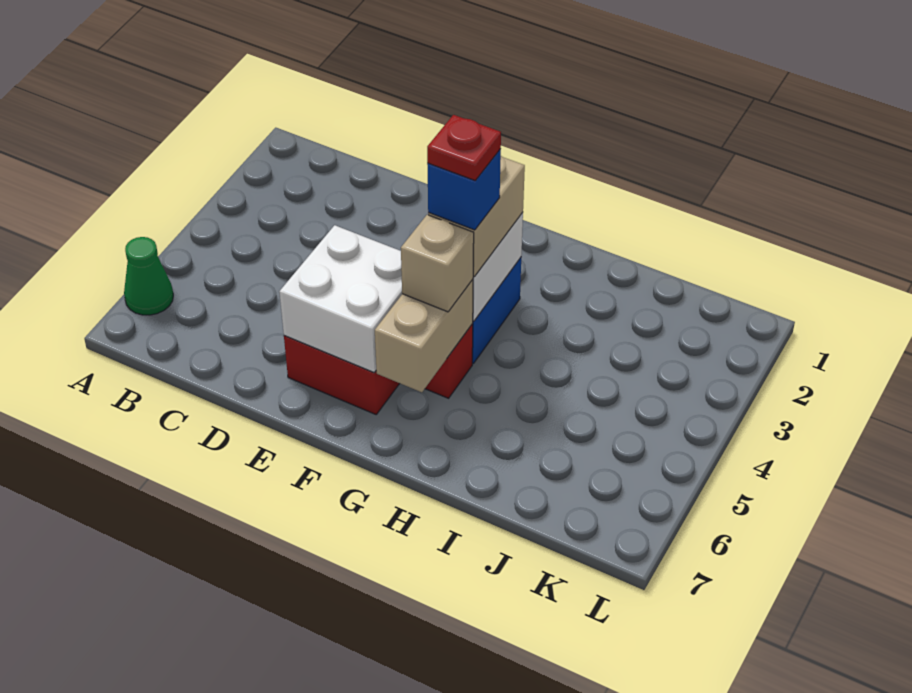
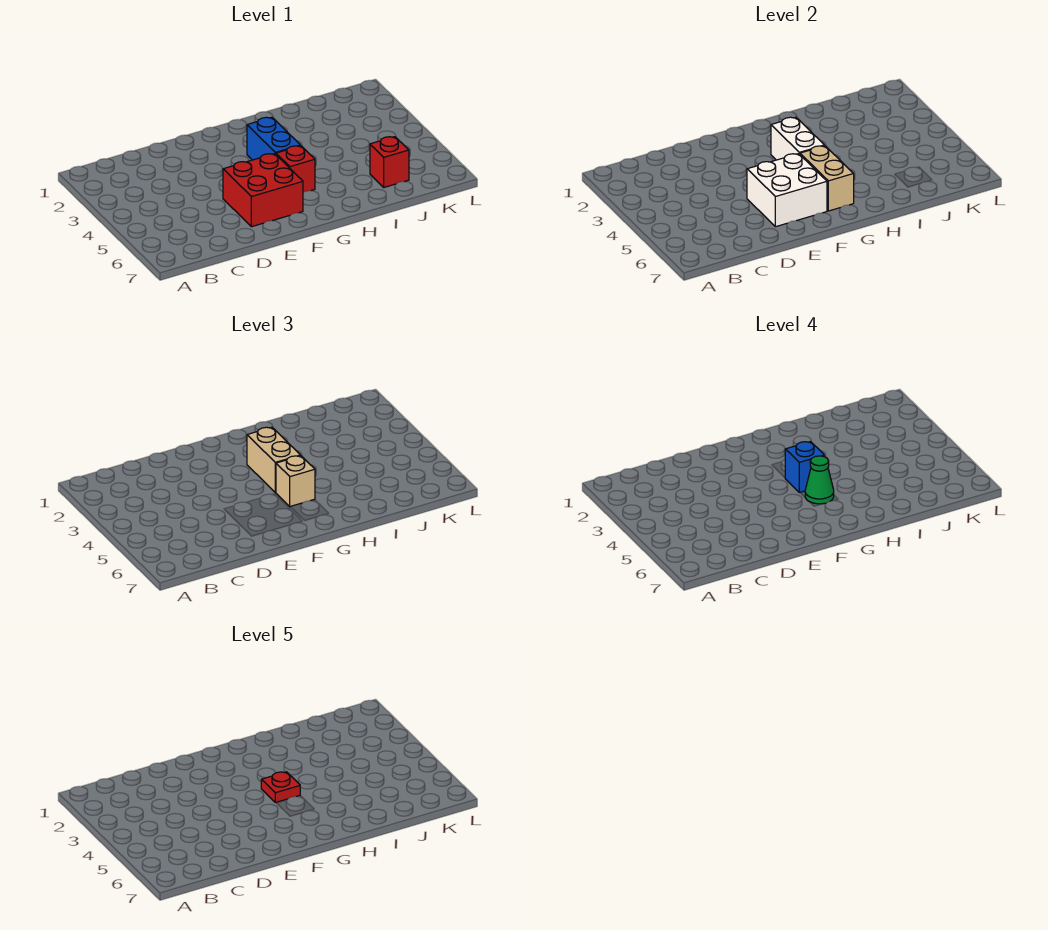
green 1x1 cone [124,237,173,315] -> green 1x1 cone moved to [805,456,834,504]
none -> red 1x1 brick [370,137,409,187]

